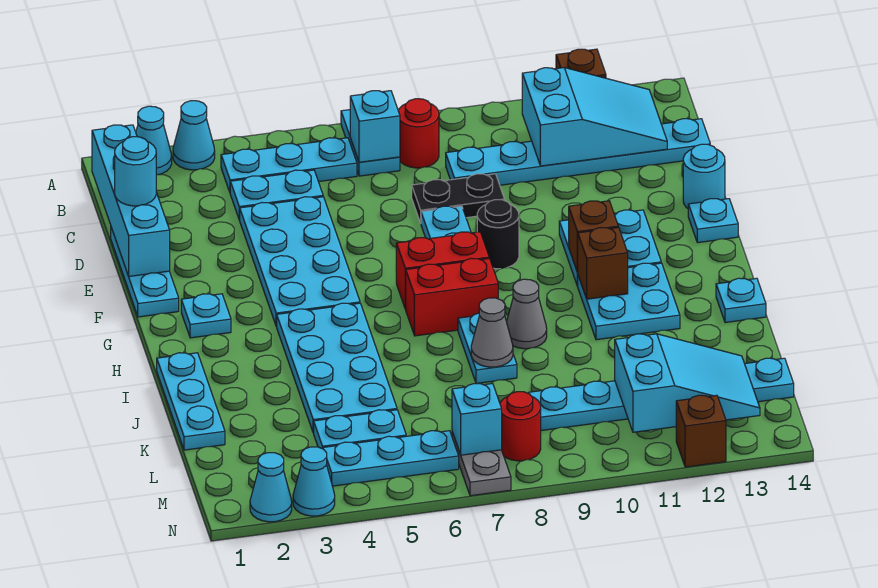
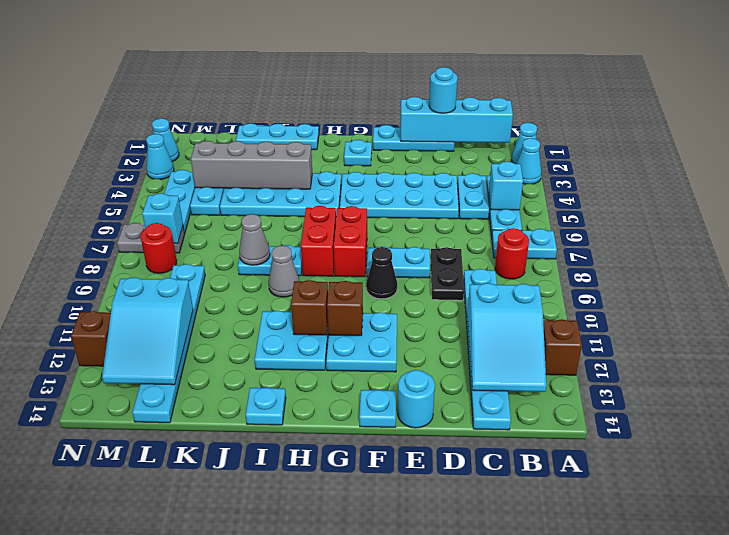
cyan 1x1 brick [350,91,400,162] -> cyan 1x1 brick moved to [489,162,523,210]
black 1x1 round brick [477,200,519,269] -> black 1x1 cone [366,247,397,299]
none -> grey 1x4 brick [191,141,312,189]

